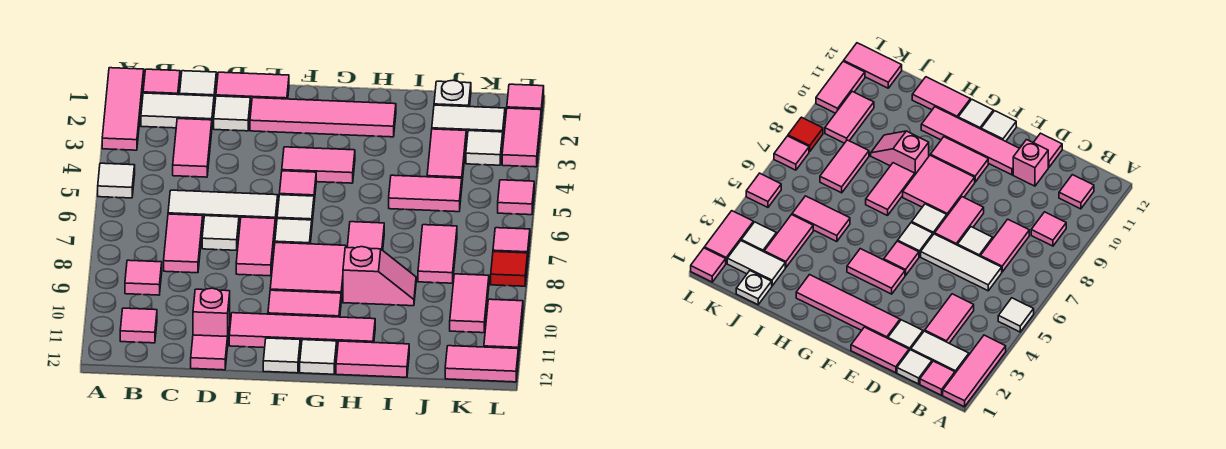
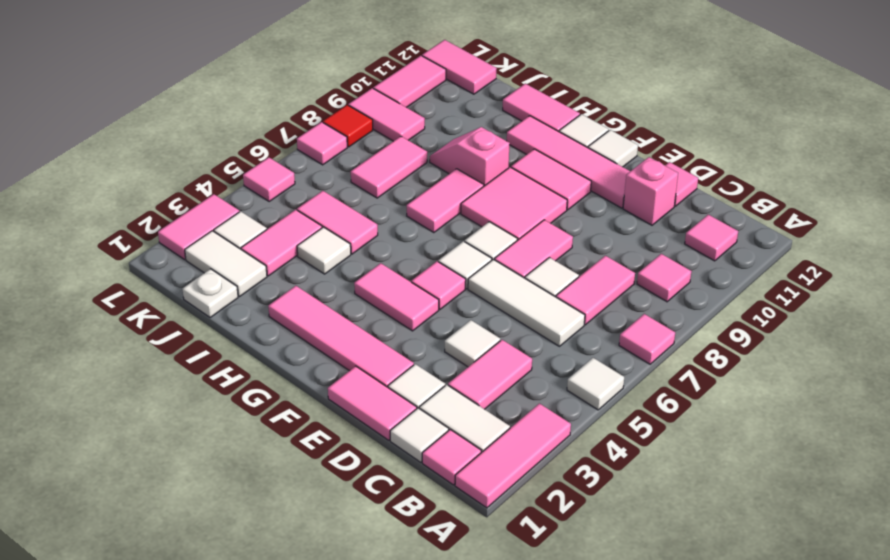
none -> white 1x1 tile [445,320,500,367]
none -> white 1x1 tile [297,227,351,274]
pink 1x2 tile [450,274,489,333] -> pink 1x2 tile turned to [348,88,425,141]
pink 1x1 tile [507,84,544,118] -> pink 1x1 tile moved to [619,314,675,364]

